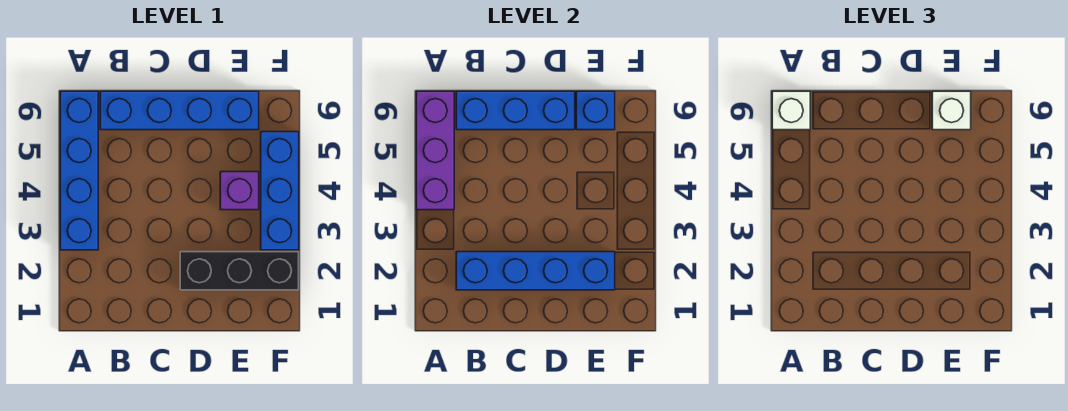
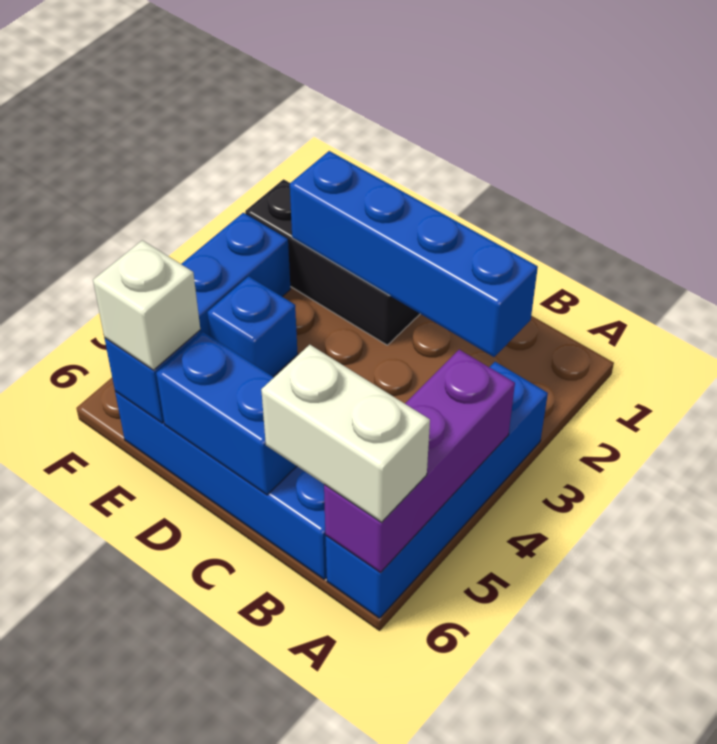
white 1x1 brick [772,91,810,130] -> white 1x2 brick [261,345,430,522]
blue 1x3 brick [456,91,575,130] -> blue 1x2 brick [156,332,297,495]
purple 1x1 brick [220,172,259,210] -> blue 1x1 brick [207,276,298,377]

